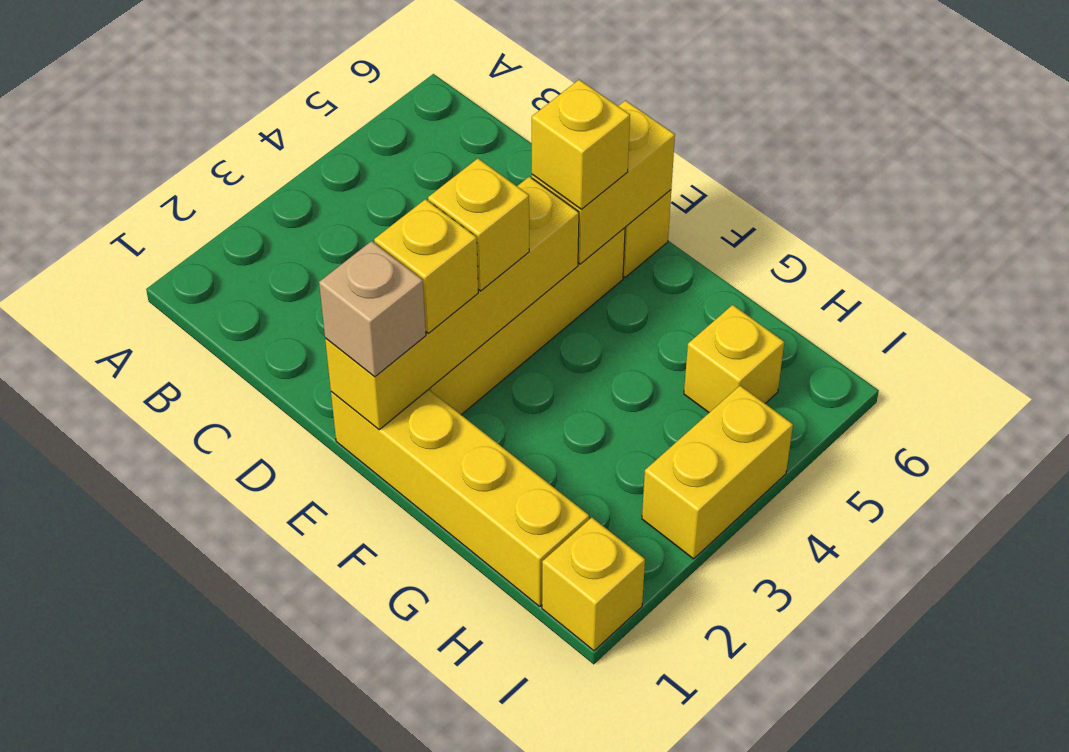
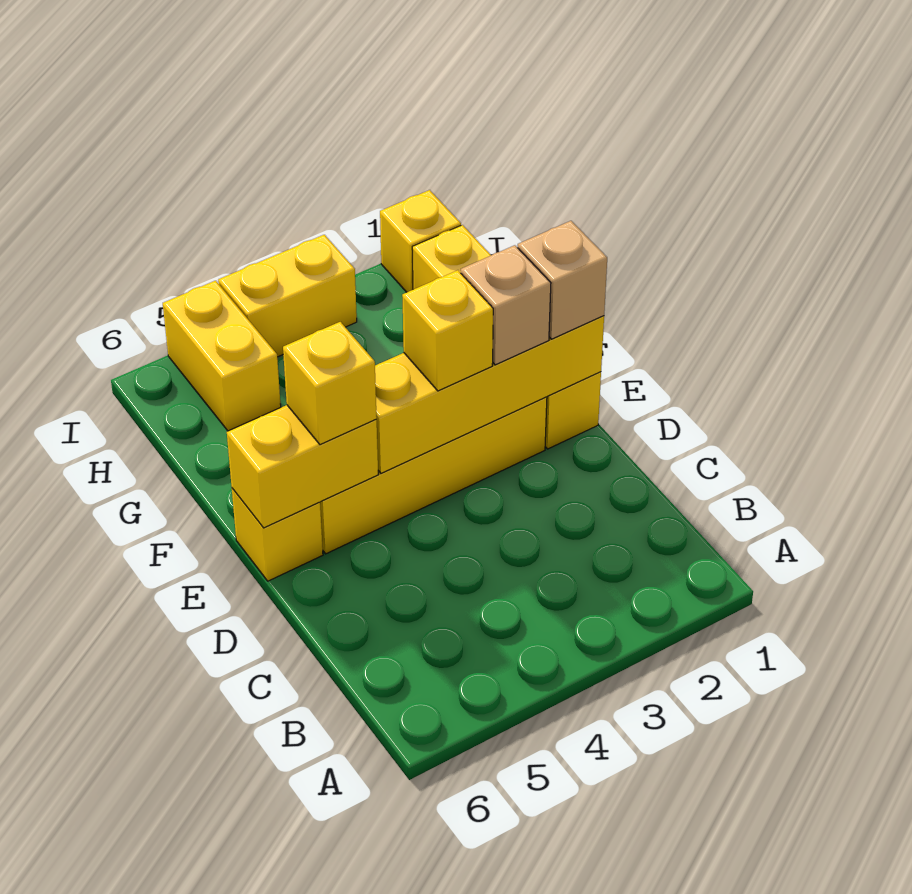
yellow 1x1 brick [374,199,478,333] -> tan 1x1 brick [461,245,551,365]
yellow 1x1 brick [684,305,784,412] -> yellow 1x2 brick [163,281,281,431]

